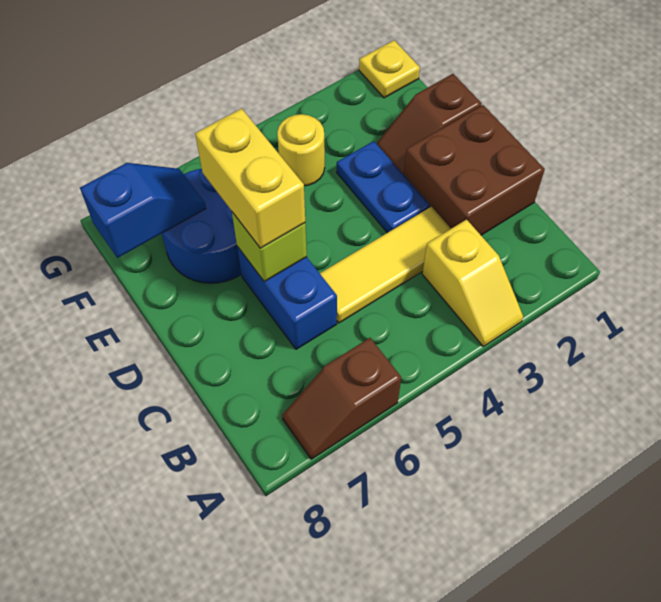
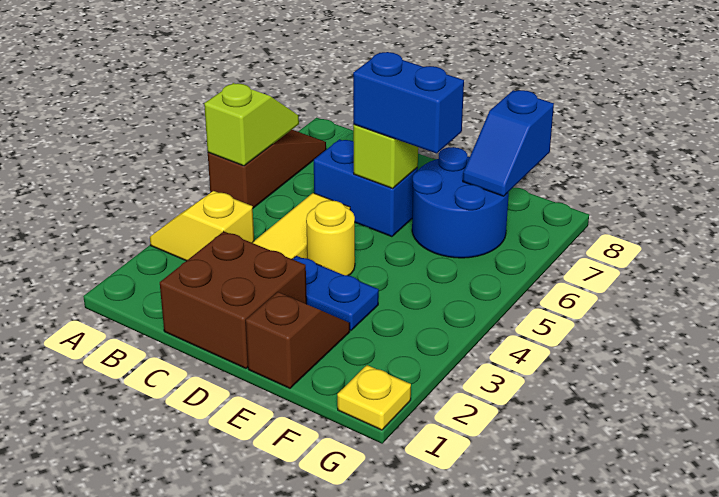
none -> lime 1x2 slope [204,83,299,166]
brown 1x2 slope [282,338,401,459] -> brown 1x3 slope [208,130,326,208]
yellow 1x2 brick [195,108,305,248] -> blue 1x2 brick [353,52,464,153]
yellow 1x1 round brick [277,114,325,186] -> yellow 1x1 round brick moved to [306,200,355,276]

